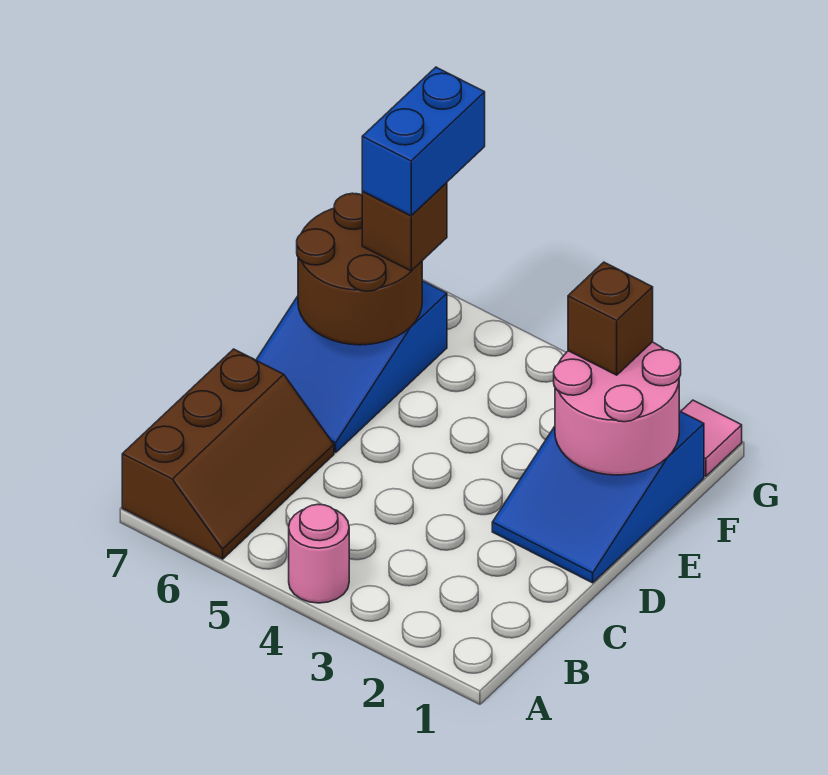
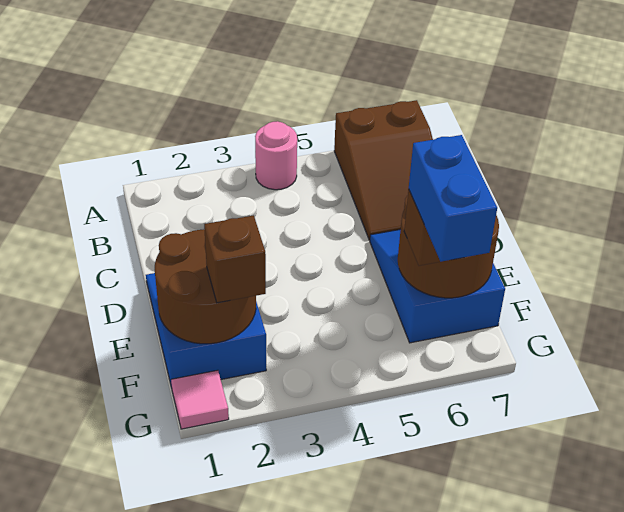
brown 2x3 slope [122,349,334,559] -> brown 2x3 slope turned to [334,100,433,240]
pink 2x2 round brick [554,342,681,475] -> brown 2x2 round brick [155,229,256,344]

